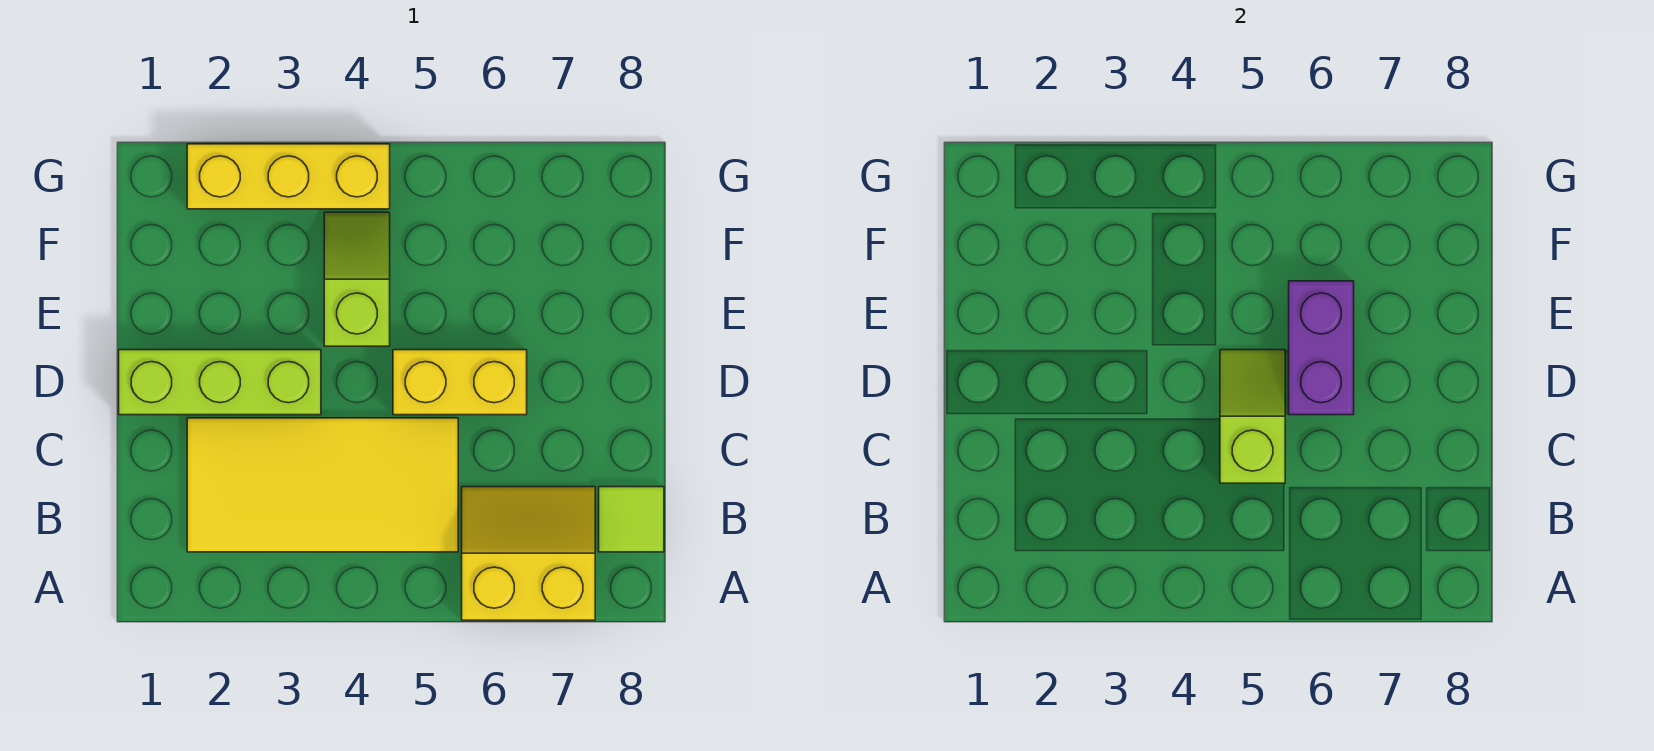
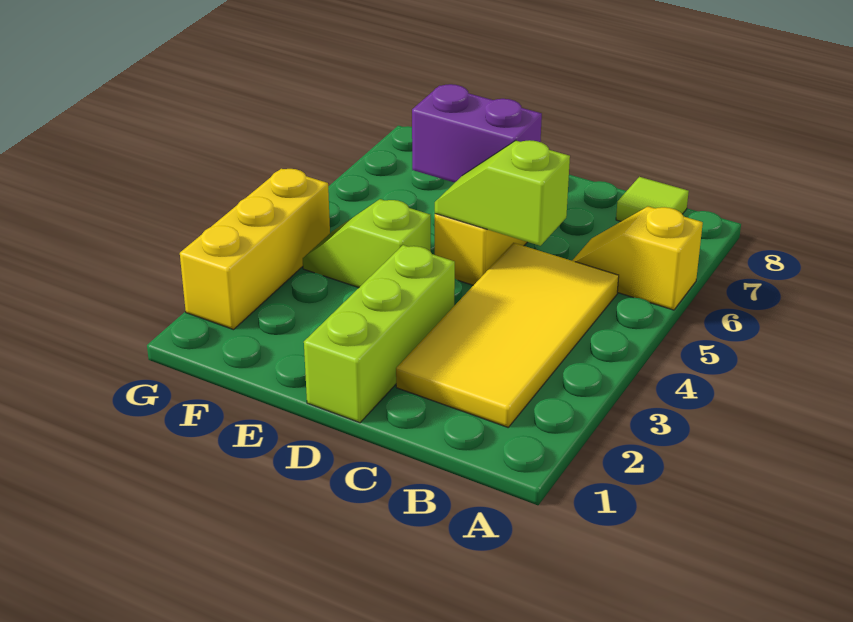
yellow 2x2 slope [462,487,595,620] -> yellow 1x2 slope [572,206,703,310]

